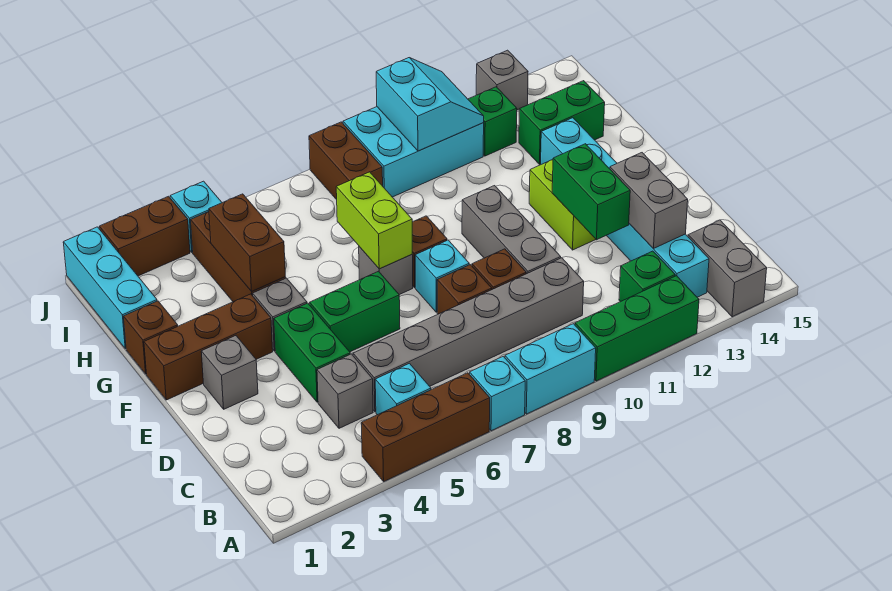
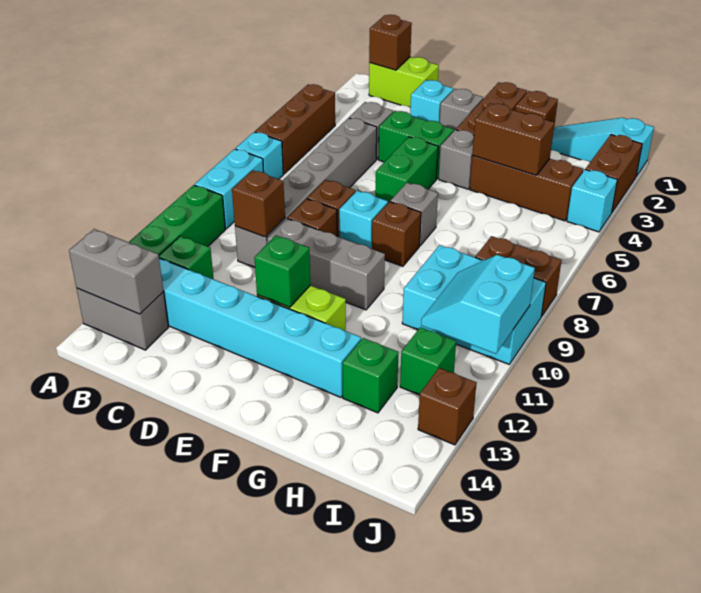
none -> brown 1x1 brick [369,15,412,70]
cyan 1x1 brick [375,363,431,415] -> cyan 1x1 brick moved to [410,80,453,123]
none -> brown 1x1 brick [232,170,285,237]
grey 1x2 brick [610,153,688,249] -> grey 1x2 brick moved to [69,229,164,314]
green 1x2 brick [552,144,630,240] -> green 1x1 brick [254,236,310,307]
lime 1x2 brick [336,172,412,269] -> lime 1x2 brick moved to [369,57,439,108]
cyan 1x3 brick [63,227,157,349] -> cyan 1x3 slope [551,118,654,176]
green 1x2 brick [519,81,605,164] -> green 1x1 brick [343,338,399,413]
cyan 2x3 brick [343,107,484,197] -> cyan 2x3 brick turned to [402,245,546,364]
cyan 2x2 slope [376,58,484,151] -> cyan 2x2 slope turned to [421,255,535,354]
grey 1x1 brick [476,50,528,110] -> brown 1x1 brick [418,368,477,445]

